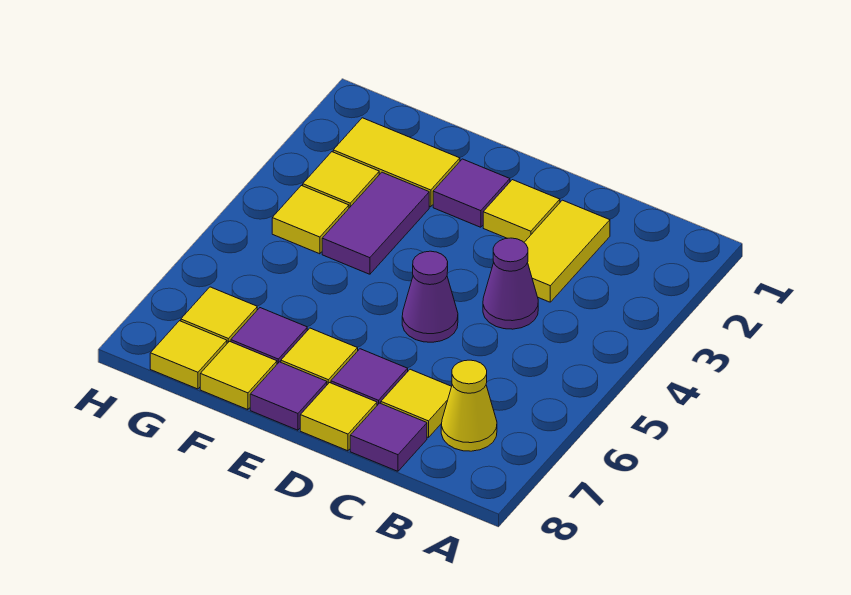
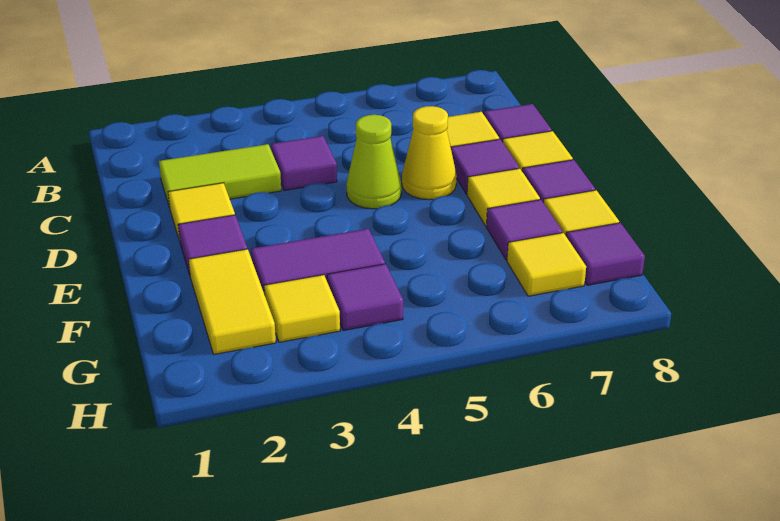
yellow 1x1 cone [441,360,497,451] -> yellow 1x1 cone moved to [402,106,457,200]
yellow 1x2 tile [524,200,610,302] -> lime 1x2 tile [159,144,281,208]
purple 1x1 cone [483,238,538,329] -> purple 1x1 tile [271,136,337,190]
purple 1x1 cone [402,251,458,342] -> lime 1x1 cone [346,115,402,209]
yellow 1x1 tile [272,185,349,254] -> purple 1x1 tile [327,264,403,331]
yellow 1x1 tile [150,321,227,389] -> purple 1x1 tile [566,223,645,285]

